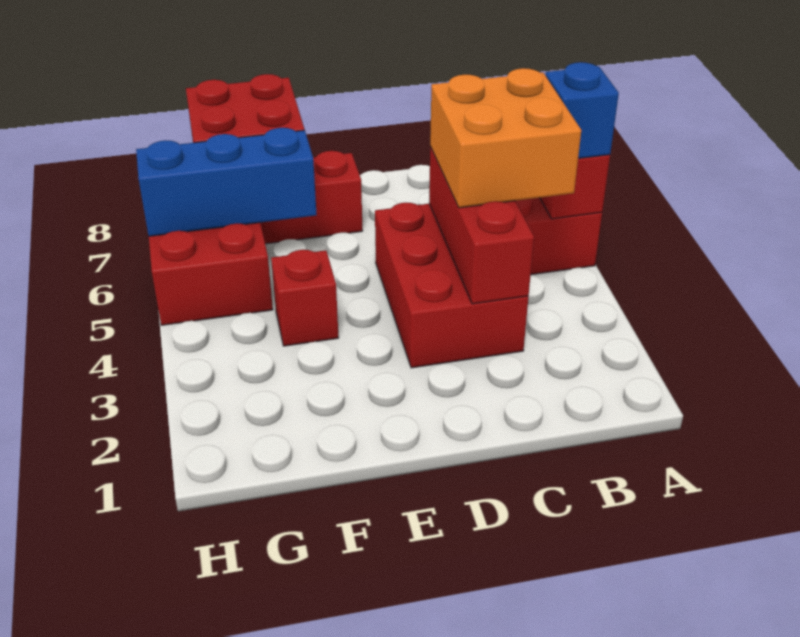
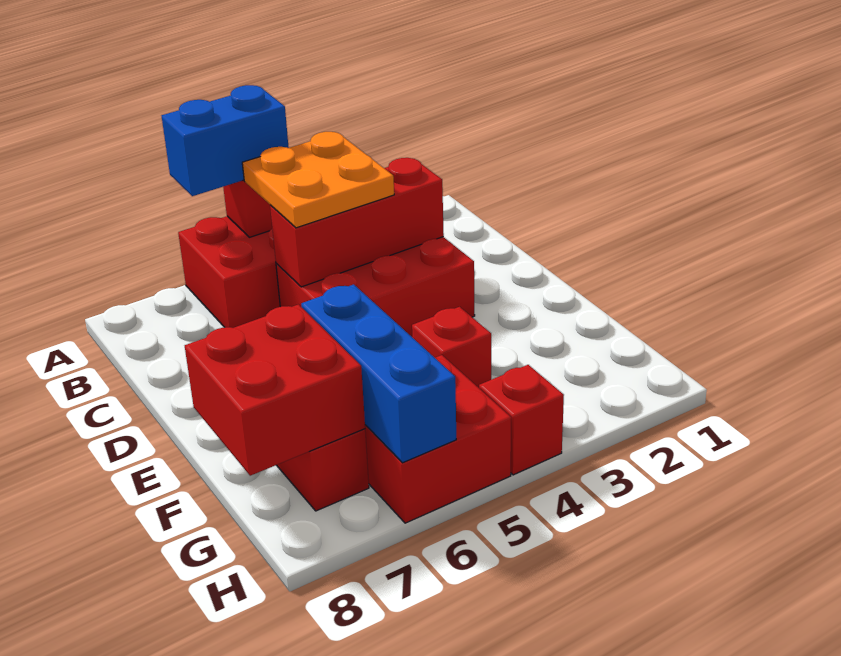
blue 1x1 brick [546,62,619,158] -> blue 1x2 brick [162,85,289,196]
orange 2x2 brick [430,68,581,208] -> orange 2x2 plate [242,132,394,228]
none -> red 1x1 brick [479,365,564,475]

